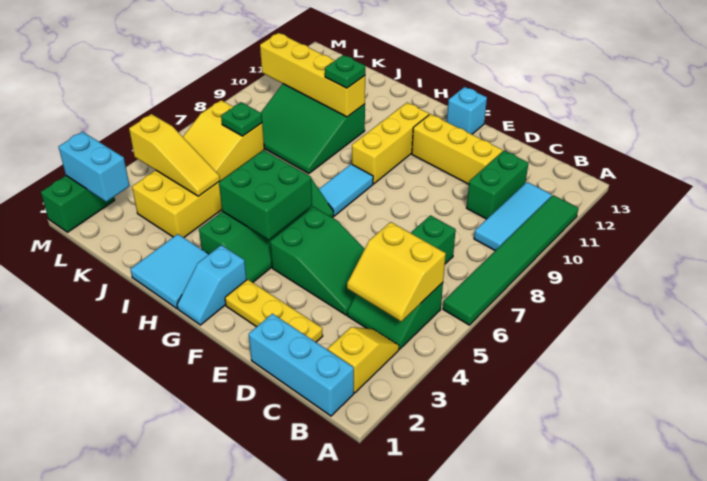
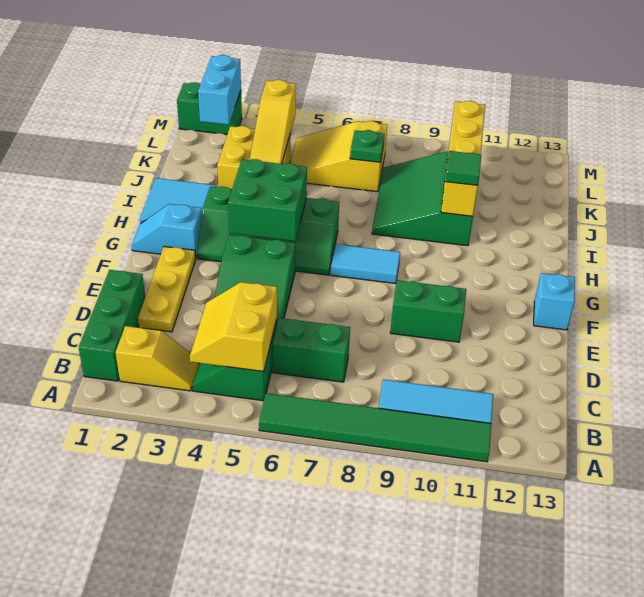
cyan 1x3 brick [249,314,354,416] -> green 1x3 brick [79,270,145,381]
green 1x2 brick [467,150,529,219] -> green 1x2 brick moved to [390,280,466,342]
yellow 1x3 brick [412,114,503,184] -> none
yellow 1x3 brick [352,103,429,184] -> none
green 1x1 plate [325,55,365,88] -> green 1x1 tile [445,151,481,185]

